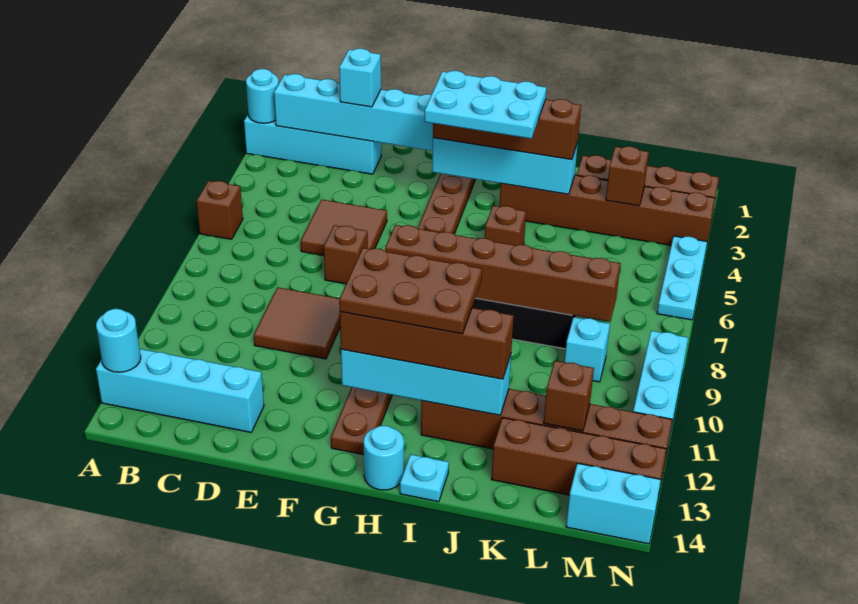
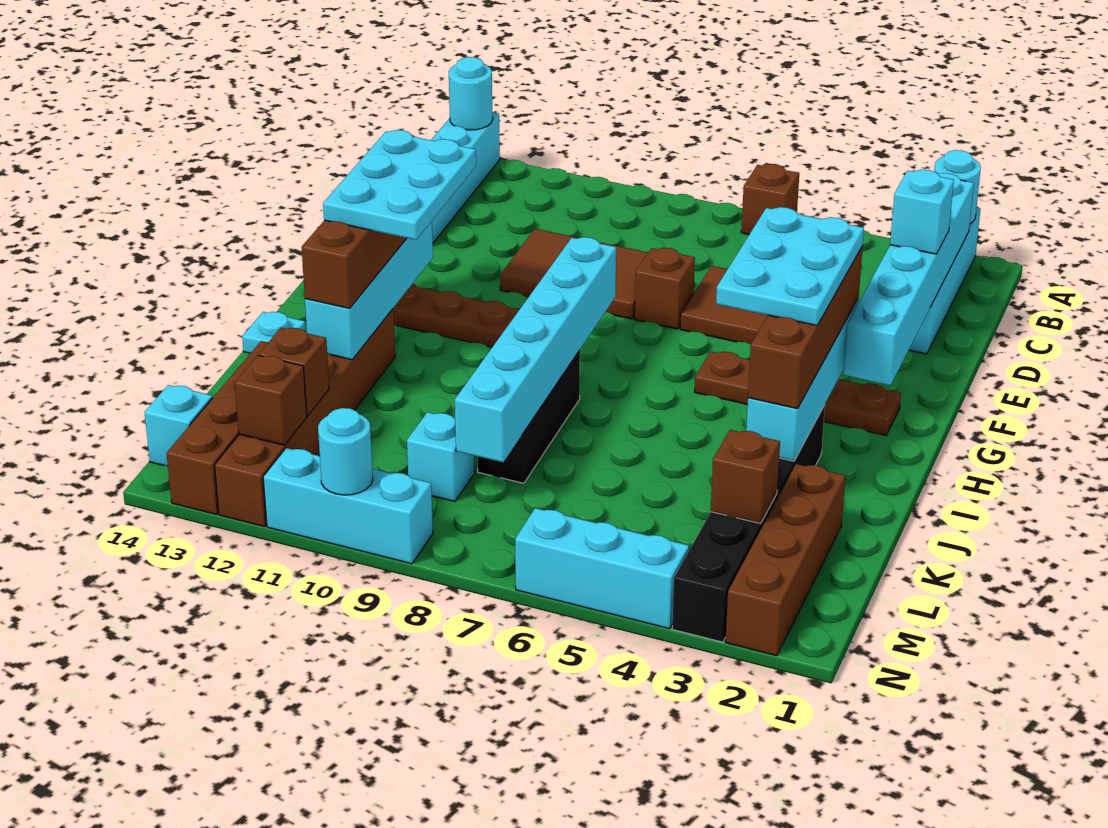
brown 2x2 tile [254,287,340,359] -> brown 2x3 tile [500,229,648,319]
brown 1x6 brick [385,225,621,322] -> cyan 1x6 brick [455,237,616,462]
brown 2x3 plate [339,248,482,334] -> cyan 2x3 plate [323,130,476,240]
cyan 1x1 round brick [363,426,404,490] -> cyan 1x1 round brick moved to [318,408,373,495]
brown 1x6 brick [499,175,715,245] -> black 1x6 brick [672,405,825,642]
brown 1x1 brick [485,206,526,245] -> brown 1x1 brick moved to [235,355,307,445]
cyan 1x2 brick [566,463,661,544] -> cyan 1x1 brick [144,385,212,466]
cyan 1x3 plate [657,236,707,320] -> cyan 1x3 brick [515,508,689,629]

